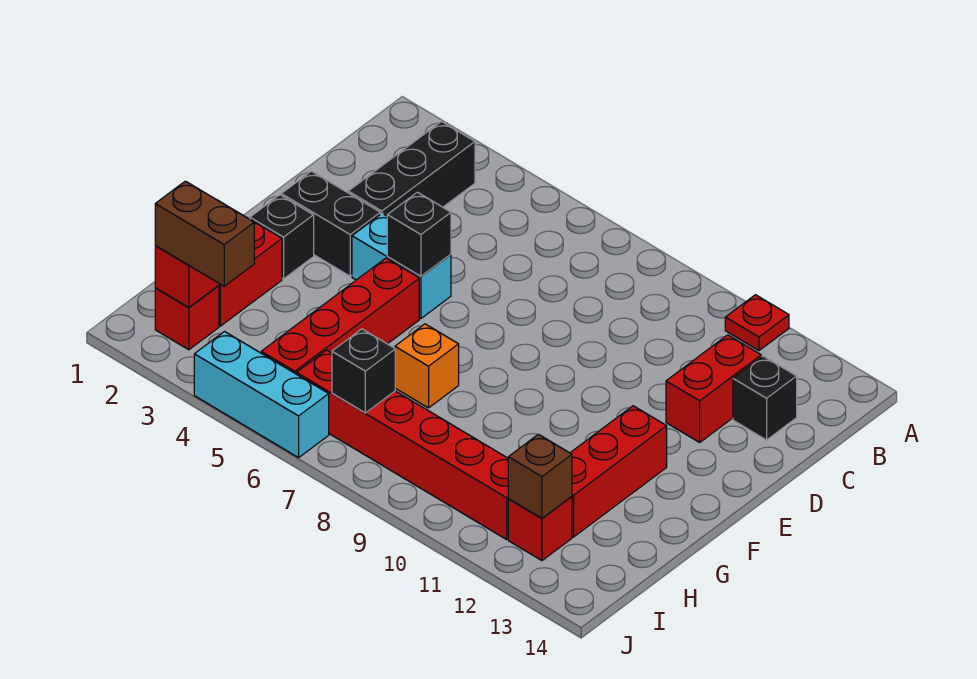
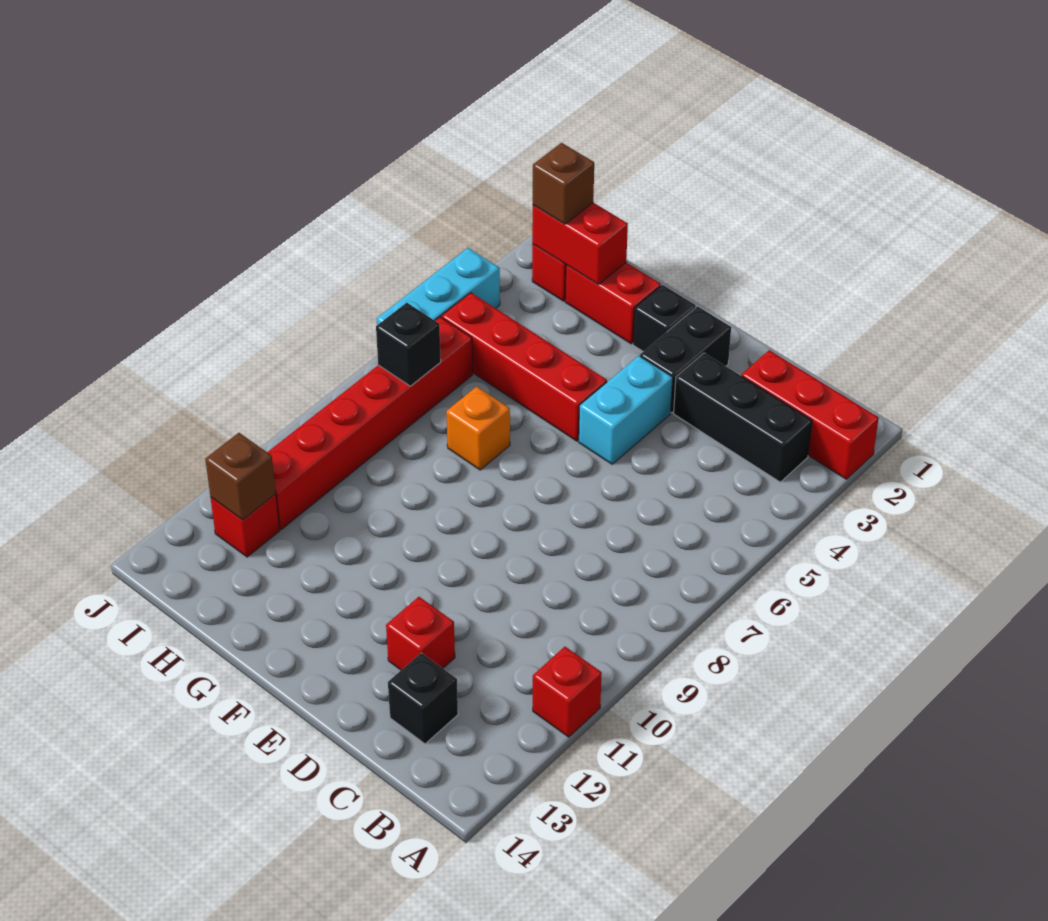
red 1x1 plate [725,295,789,351] -> red 1x1 brick [533,647,602,737]
red 1x2 brick [666,335,761,442] -> red 1x1 brick [386,597,455,670]
black 1x1 brick [387,192,451,276] -> none
red 1x3 brick [570,406,667,537] -> red 1x3 brick moved to [741,350,879,479]
brown 1x2 brick [155,181,254,286] -> brown 1x1 brick [533,143,594,224]

